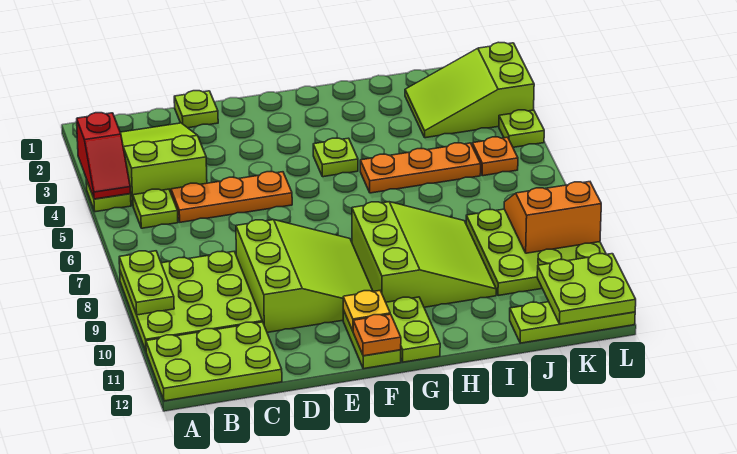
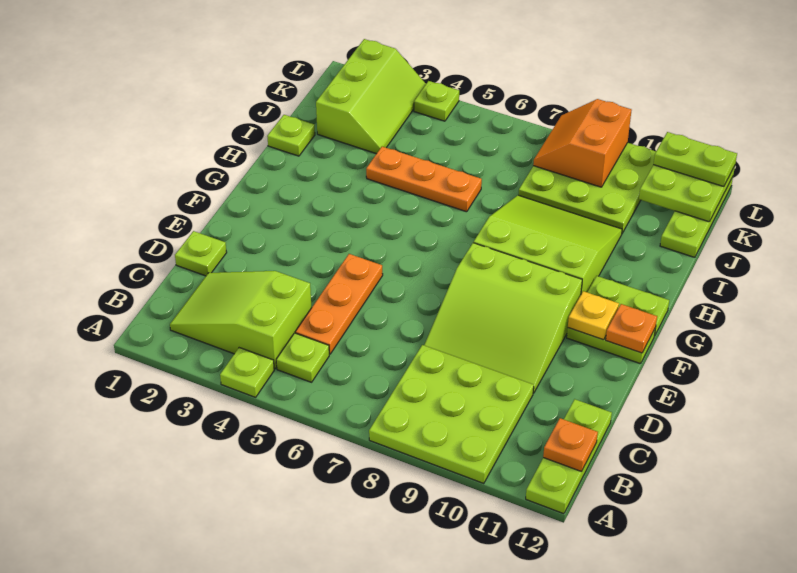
red 1x2 slope [77,113,131,199] -> none
lime 1x2 plate [119,251,174,315] -> lime 1x2 plate moved to [654,132,737,187]
lime 2x3 plate [146,322,282,401] -> lime 1x3 plate [526,399,612,514]
lime 3x3 slope [236,220,373,332] -> lime 3x3 slope turned to [424,243,582,393]
lime 1x1 plate [313,138,358,177] -> lime 1x1 plate moved to [267,115,315,156]
orange 1x3 plate [360,143,481,193] -> orange 1x3 plate turned to [366,147,482,212]
lime 2x3 slope [405,42,534,138] -> lime 2x3 slope turned to [316,39,426,154]
orange 1x1 plate [472,137,518,176] -> orange 1x1 plate moved to [543,418,598,472]

